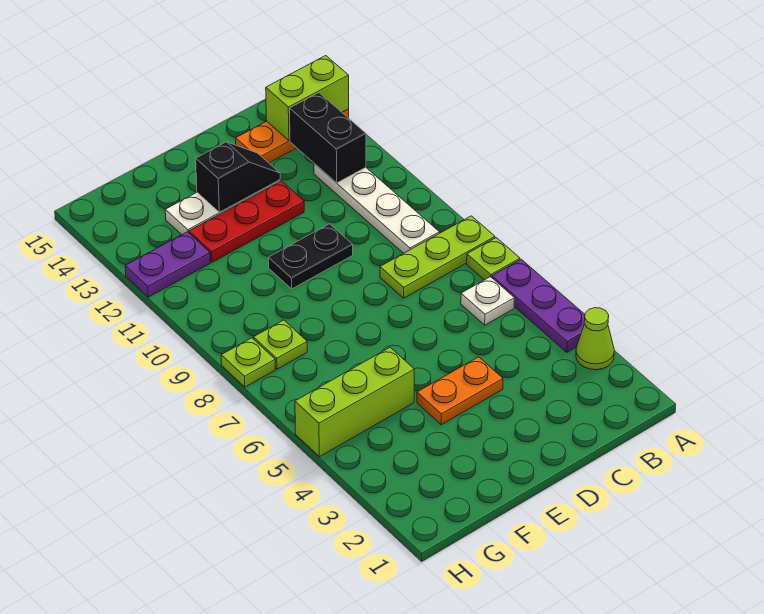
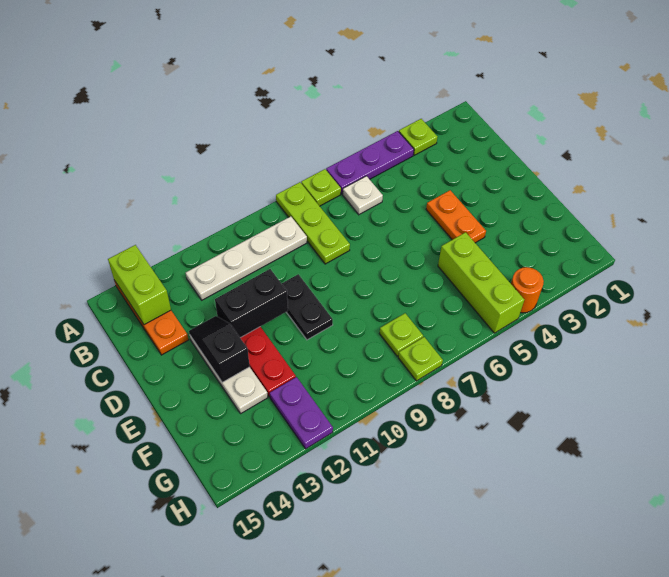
lime 1x1 cone [576,308,614,370] -> lime 1x1 plate [399,119,437,155]
black 1x2 brick [290,93,366,183] -> black 1x2 brick moved to [215,269,288,338]
none -> orange 1x1 round brick [511,267,544,313]

